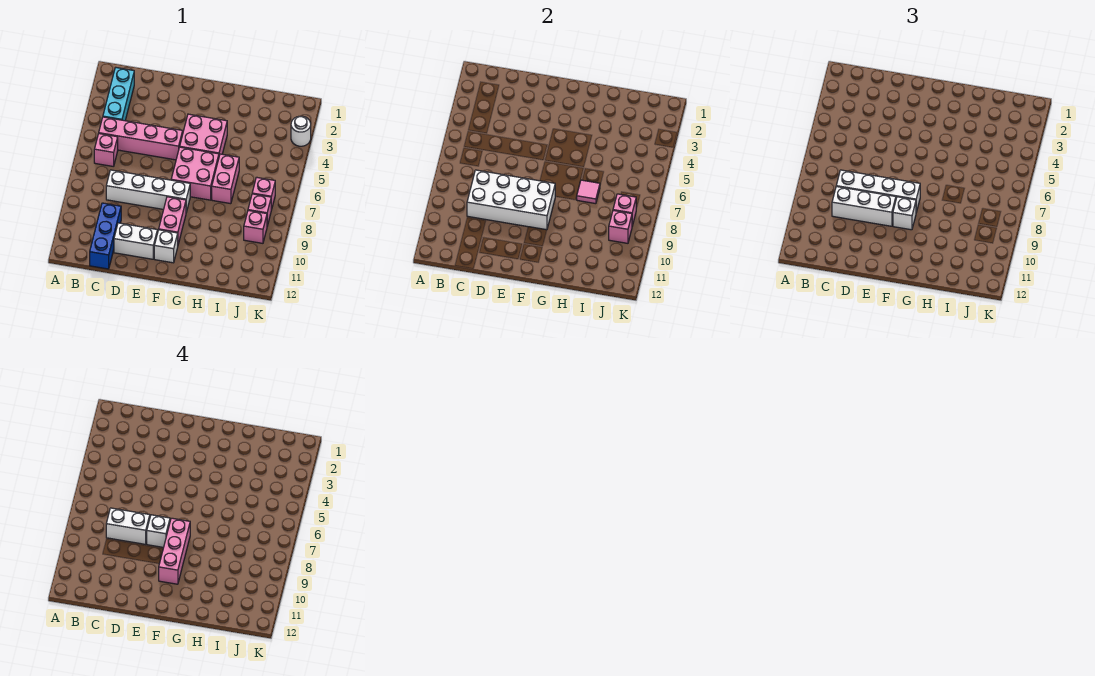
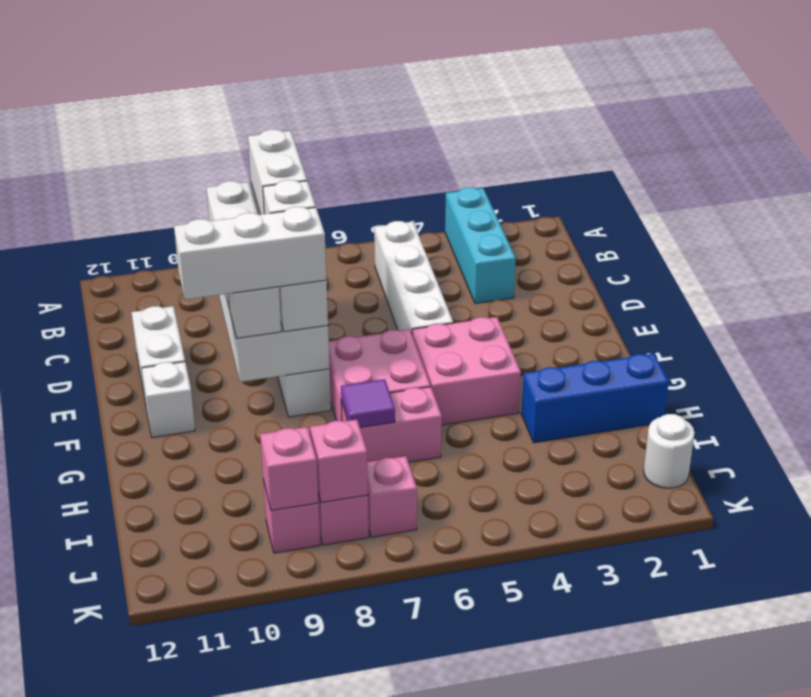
cyan 1x3 brick [103,67,134,121] -> cyan 1x3 brick turned to [445,187,516,303]
pink 1x4 brick [99,117,183,160] -> white 1x4 brick [374,221,453,333]
pink 1x1 brick [94,134,118,167] -> none
blue 1x3 brick [90,203,121,269] -> blue 1x3 brick moved to [521,354,669,443]
pink 1x3 brick [159,518,190,584] -> white 1x3 brick [174,207,326,300]
pink 1x2 brick [159,197,186,244] -> none
pink 1x1 tile [577,180,600,204] -> purple 1x1 tile [341,379,395,428]
white 1x1 round brick [291,116,311,146] -> white 1x1 round brick moved to [644,414,695,488]

